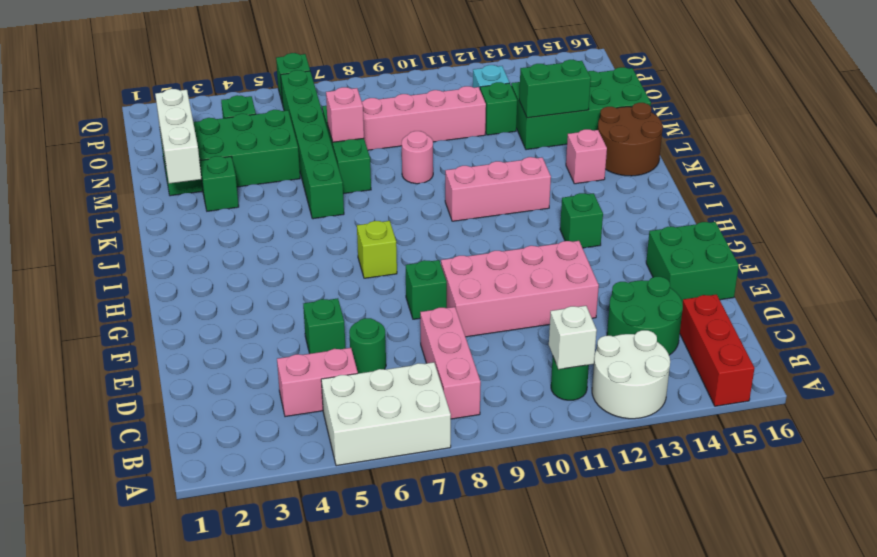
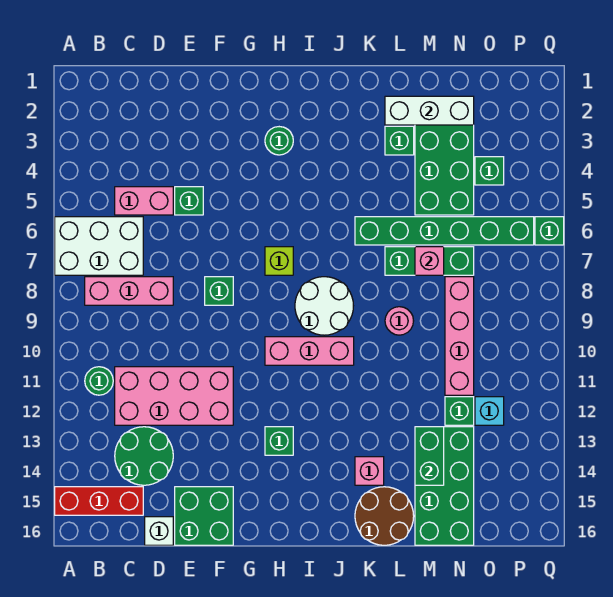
white 2x3 brick [321,362,451,466] -> white 2x3 brick turned to [55,217,143,275]
white 2x2 round brick [592,330,670,419] -> white 2x2 round brick moved to [295,277,353,335]
white 1x1 brick [549,306,597,369] -> white 1x1 brick moved to [145,517,173,545]
pink 1x2 brick [277,348,358,417] -> pink 1x2 brick turned to [115,187,173,215]
green 1x1 round brick [349,318,386,373] -> green 1x1 round brick moved to [265,127,293,155]
pink 2x4 brick [441,241,599,337] -> pink 2x4 brick turned to [115,367,233,425]
pink 1x3 brick [445,157,551,221] -> pink 1x3 brick turned to [265,337,354,365]

